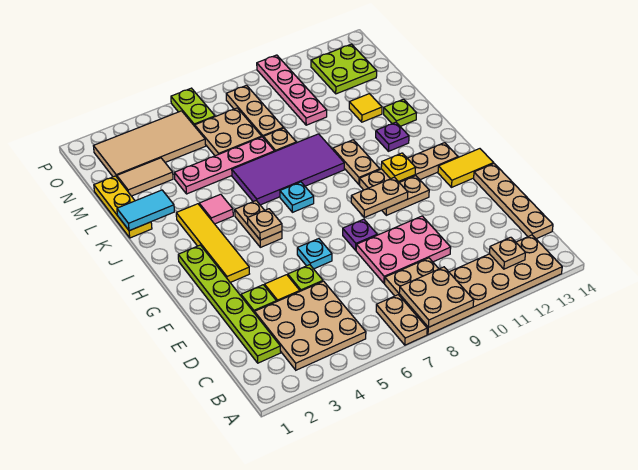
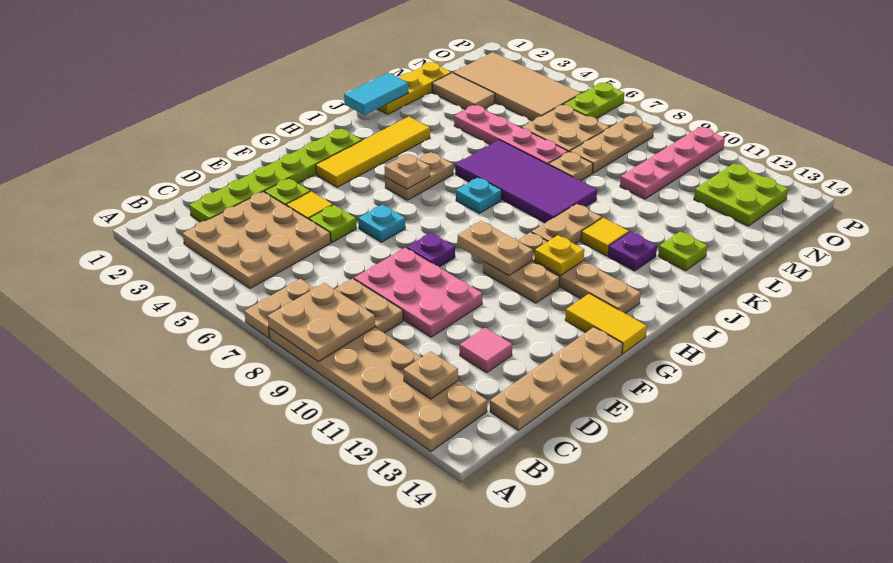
pink 1x1 tile [199,194,233,224] -> pink 1x1 tile moved to [460,328,512,373]
cyan 1x2 tile [117,190,174,231] -> cyan 1x2 tile turned to [344,73,408,115]
yellow 1x1 tile [349,94,382,122] -> yellow 1x1 tile moved to [581,218,629,256]

